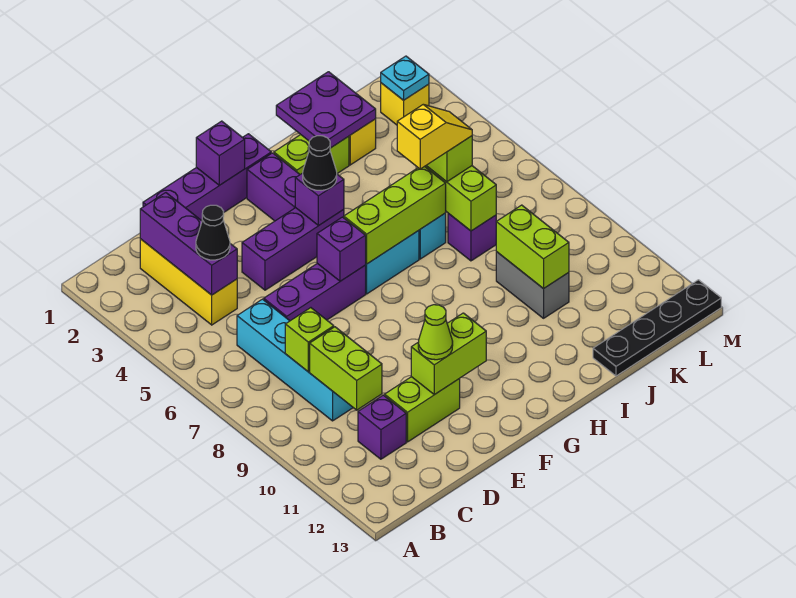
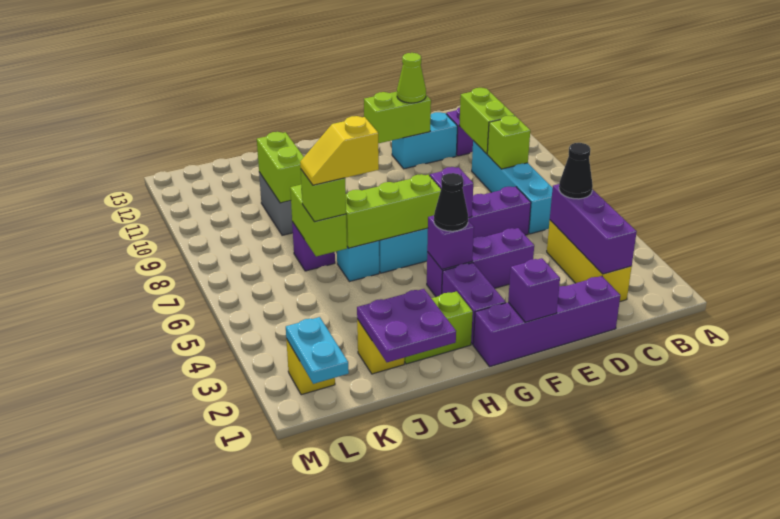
lime 1x2 brick [385,377,460,442] -> cyan 1x2 brick [392,112,457,169]
black 1x4 plate [593,280,721,376] -> none
cyan 1x1 plate [381,56,429,100] -> cyan 1x2 plate [286,317,349,384]

